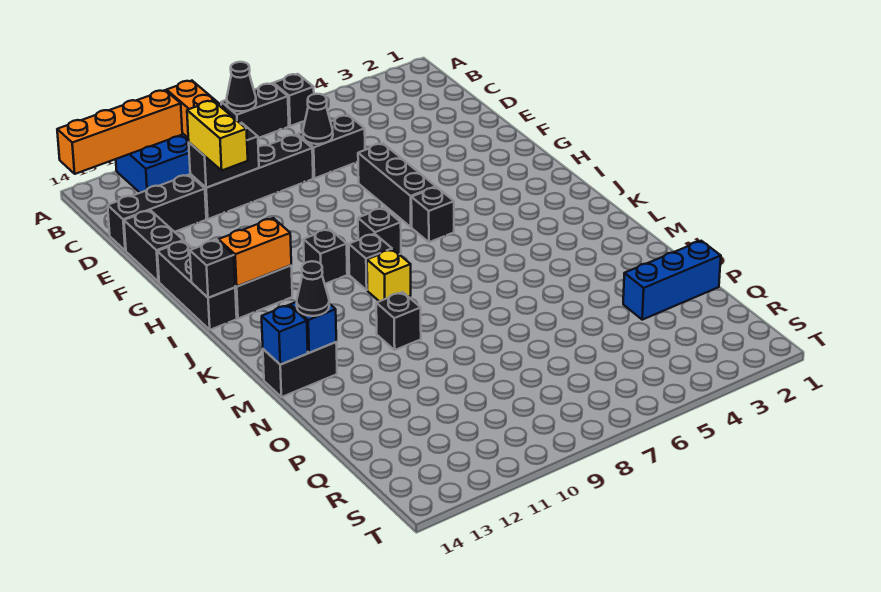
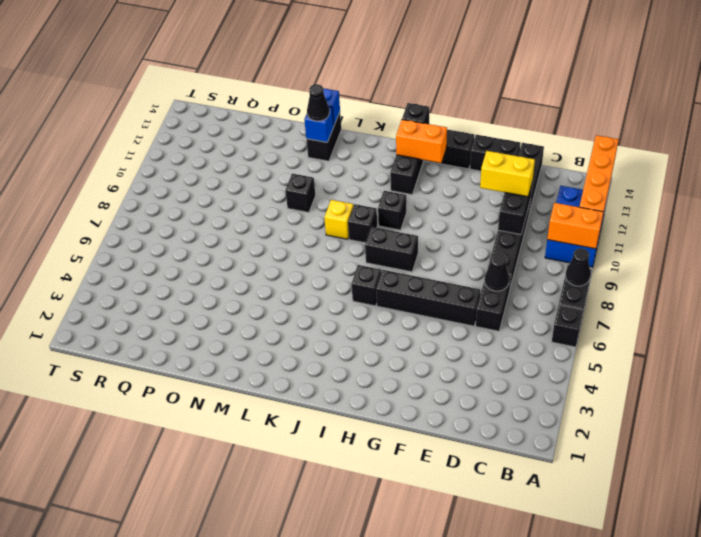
black 1x3 brick [358,143,436,227] -> black 1x4 brick [376,270,481,326]
black 1x1 brick [358,208,401,254] -> black 1x2 brick [365,227,418,272]
orange 1x2 brick [218,218,291,287] -> orange 1x2 brick turned to [396,120,447,163]
blue 1x3 brick [623,241,721,320] -> none

